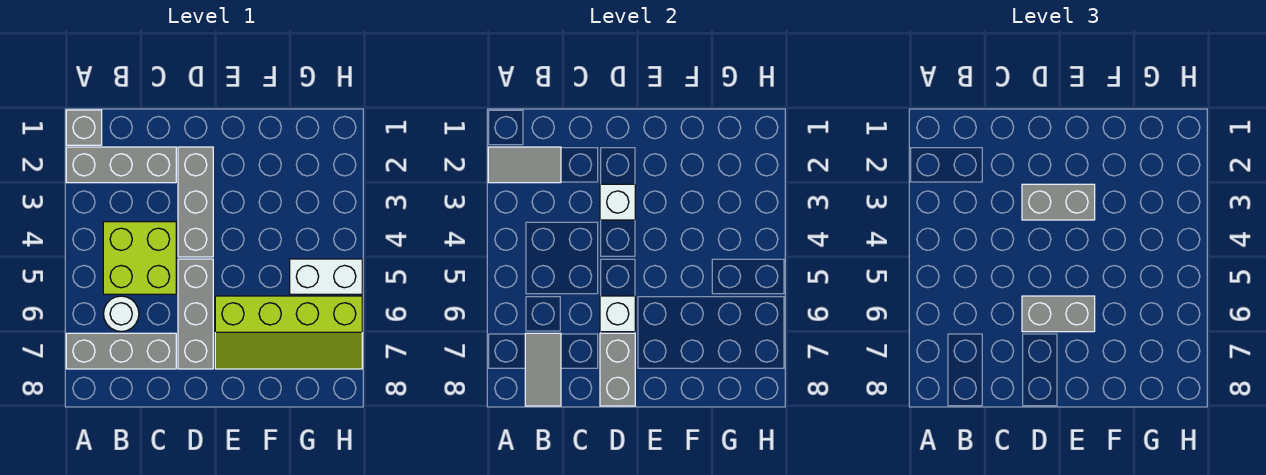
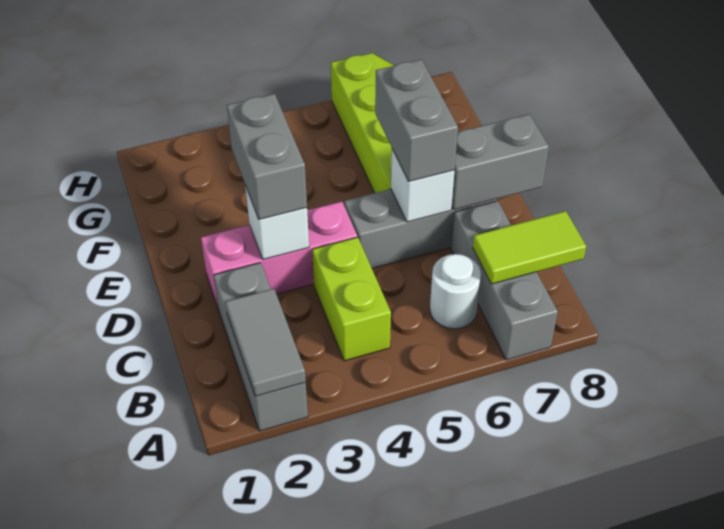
grey 1x1 brick [66,110,102,145] -> none
lime 2x2 brick [103,222,176,294] -> lime 1x2 brick [312,237,391,361]
grey 1x2 tile [525,333,561,406] -> lime 1x2 tile [473,211,586,284]
grey 1x3 brick [178,147,213,257] -> pink 1x3 brick [201,202,357,307]
white 1x2 brick [290,259,362,294] -> none

